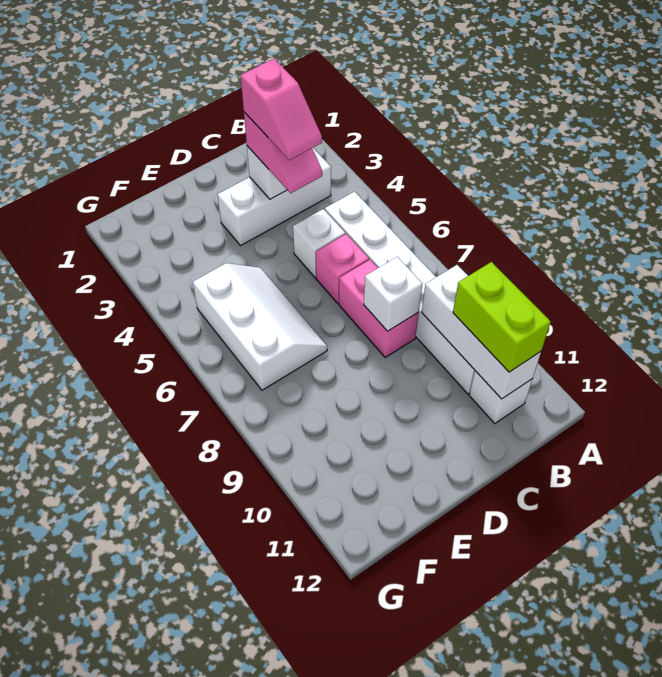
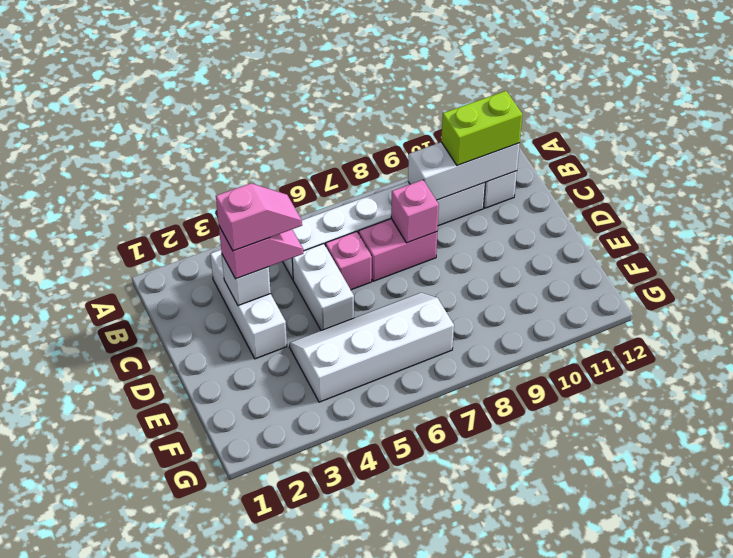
white 1x1 brick [293,209,345,278] -> white 1x2 brick [292,244,354,330]
white 1x1 brick [364,257,422,331] -> pink 1x1 brick [391,180,439,243]
white 2x3 slope [193,263,327,390] -> white 2x4 slope [289,293,454,402]

